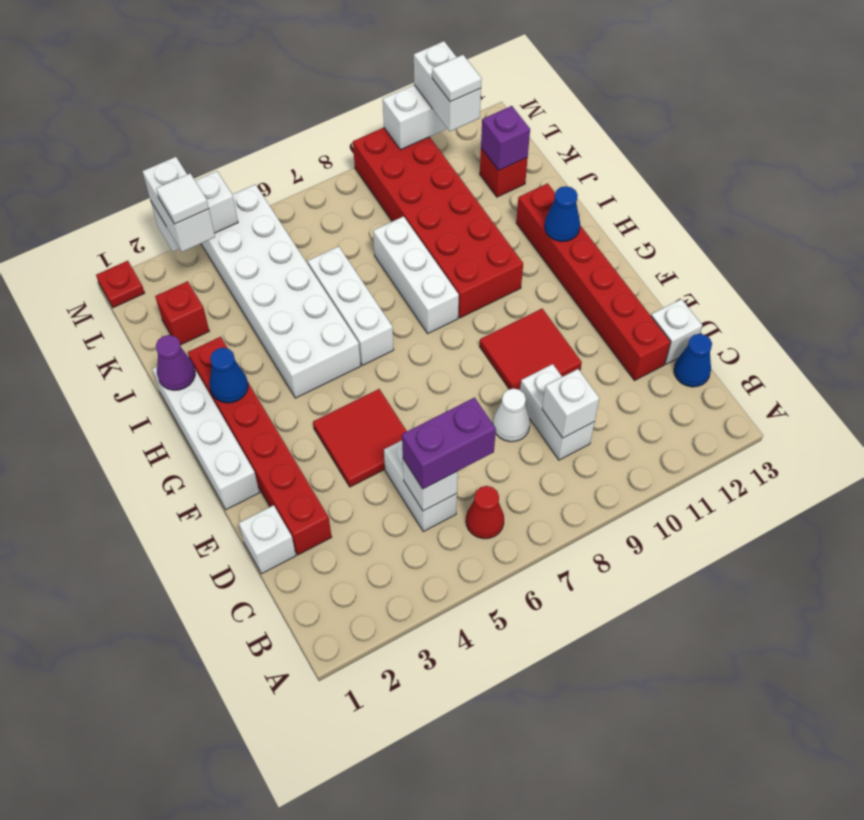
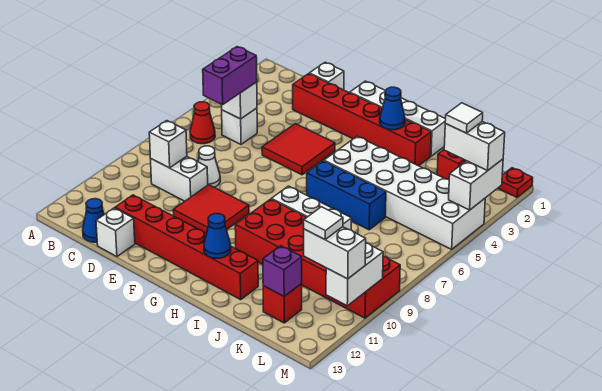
white 1x2 brick [384,440,457,531] -> white 1x1 brick [222,108,257,144]
white 1x3 brick [308,246,394,365] -> blue 1x3 brick [307,161,386,230]
purple 1x1 cone [156,335,195,390] -> none

